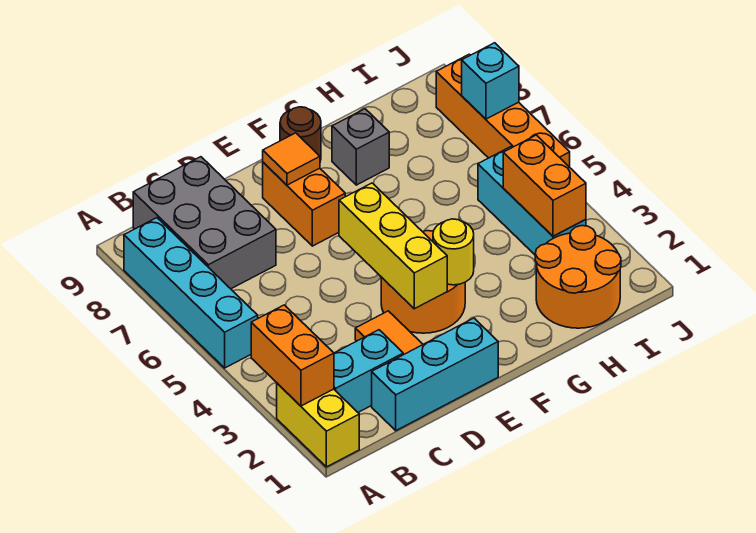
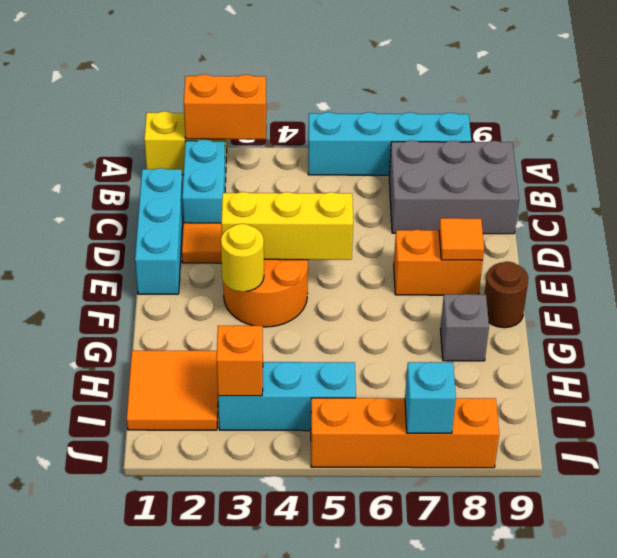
orange 2x2 round brick [535,226,621,328] -> orange 2x2 tile [127,350,218,430]
orange 1x2 brick [503,135,586,236] -> orange 1x1 brick [217,325,263,396]

